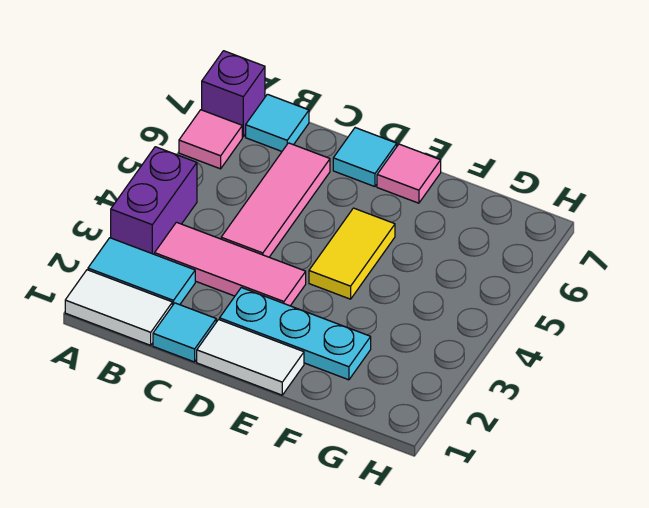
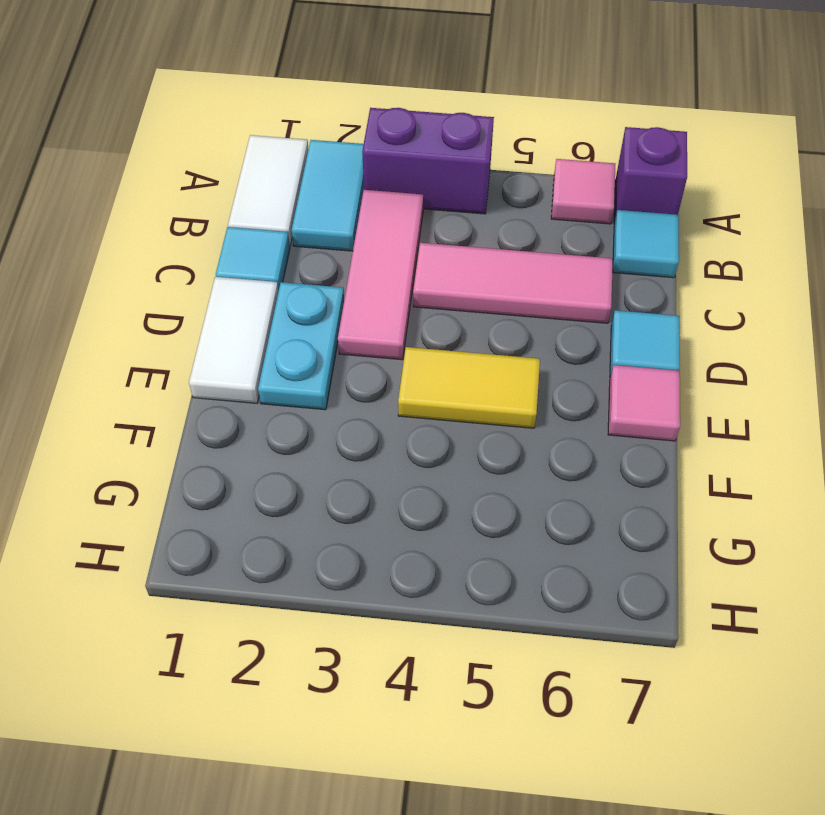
cyan 1x3 plate [220,288,371,380] -> cyan 1x2 plate [258,282,344,410]

